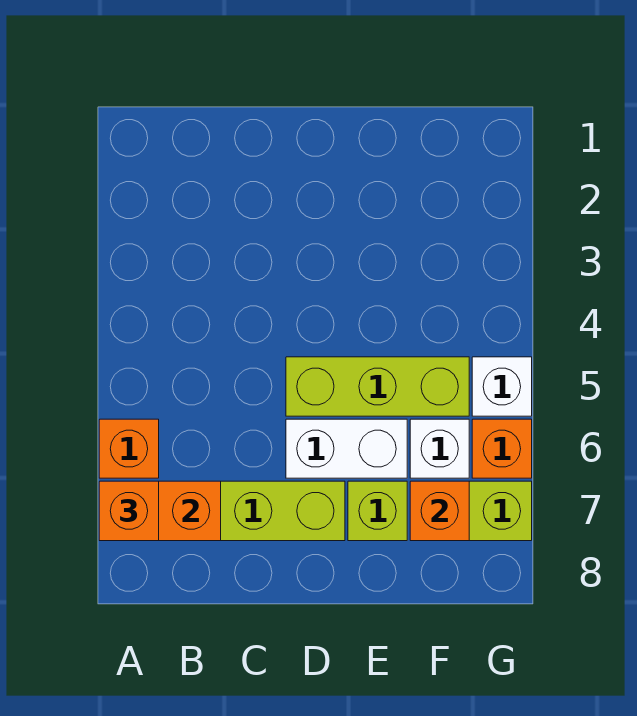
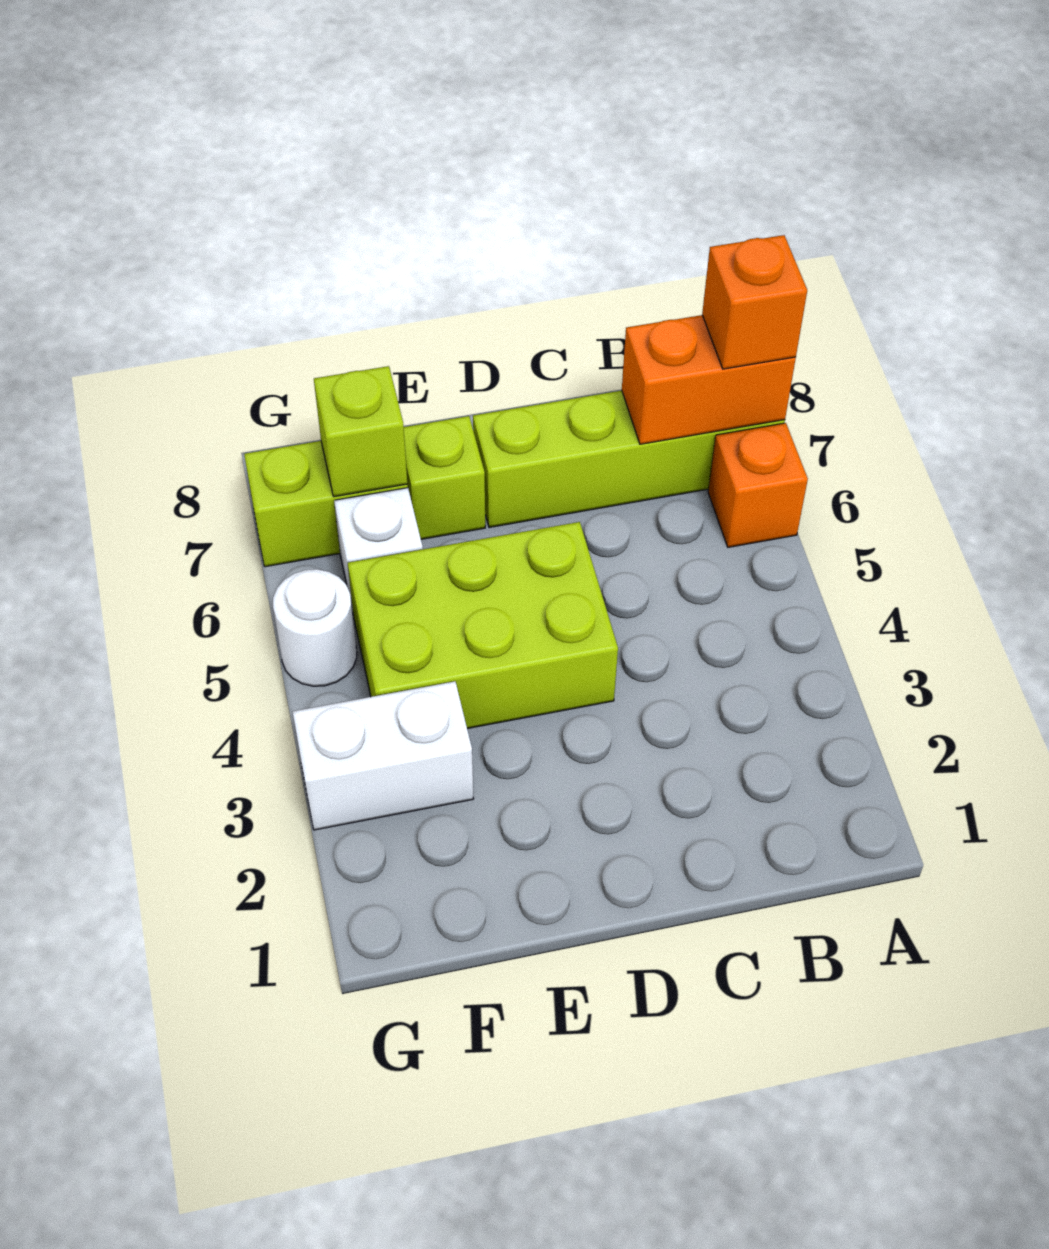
lime 1x3 brick [286,357,469,416] -> lime 2x3 brick [348,522,618,729]
white 1x2 brick [286,419,407,478] -> white 1x2 brick moved to [293,681,474,830]
orange 1x1 brick [410,481,469,541] -> lime 1x1 brick [314,366,407,497]
white 1x1 brick [472,357,532,416] -> white 1x1 round brick [273,569,357,686]
orange 1x1 brick [472,419,532,478] -> none

